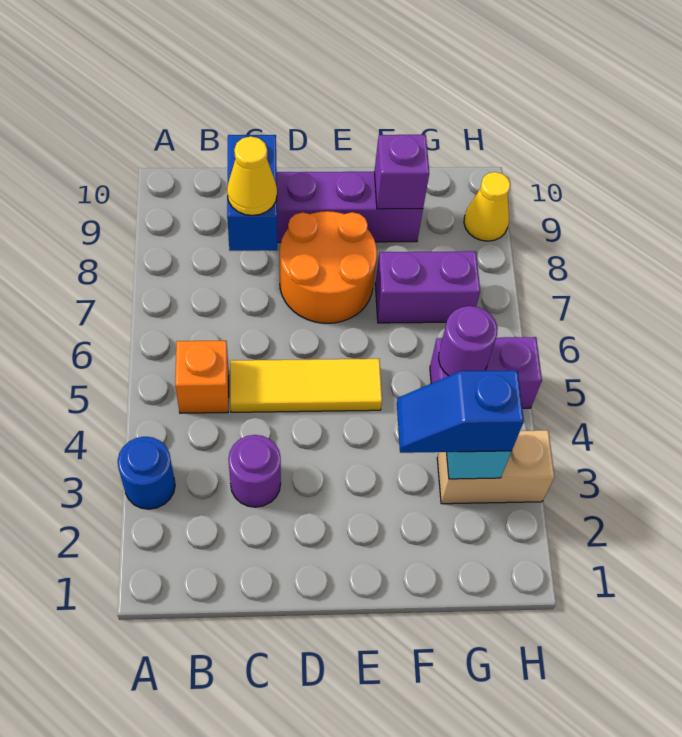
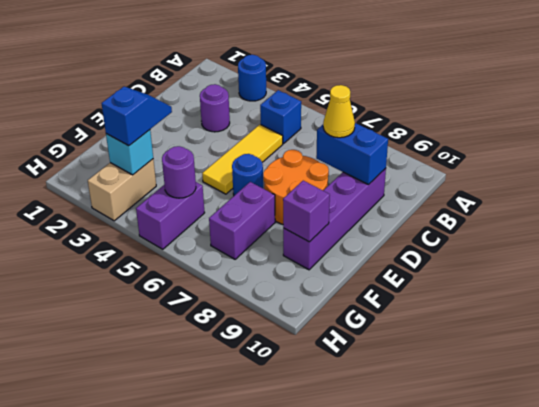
orange 1x1 brick [175,341,229,413] -> blue 1x1 brick [260,90,301,144]
none -> blue 1x1 round brick [232,154,263,195]
yellow 1x1 cone [464,172,510,241] -> none

